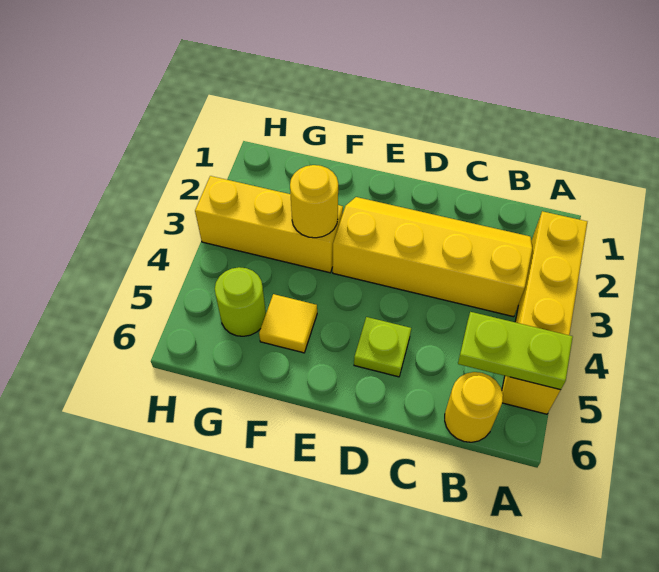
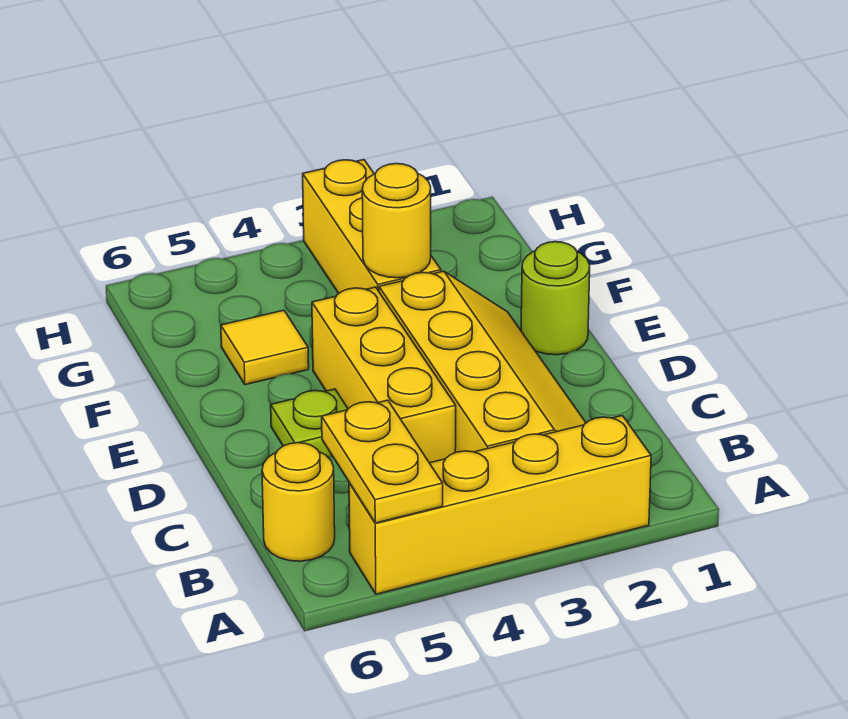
lime 1x2 plate [458,312,573,390] -> yellow 1x2 plate [322,400,443,523]
none -> yellow 1x3 brick [312,287,456,463]
lime 1x1 round brick [215,267,266,336] -> lime 1x1 round brick moved to [521,242,590,355]

